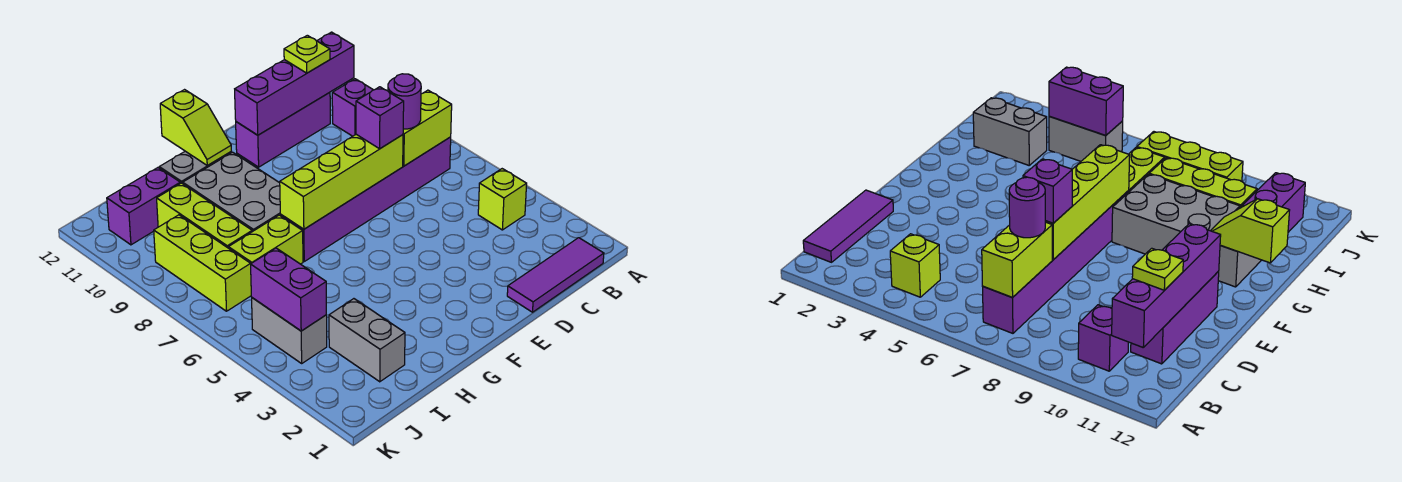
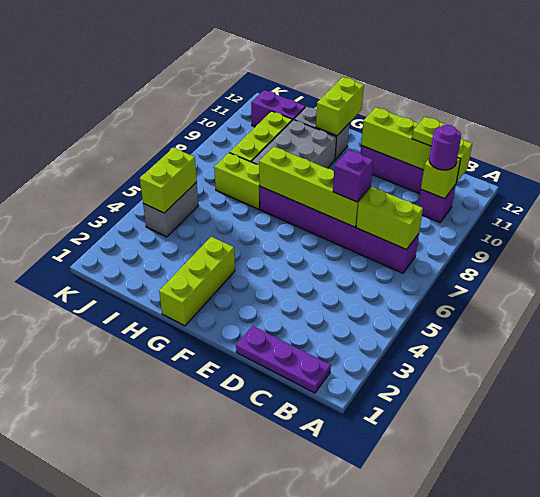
purple 1x3 tile [507,238,604,312] -> purple 1x3 plate [236,326,331,393]
lime 1x1 brick [478,169,527,230] -> lime 1x1 brick moved to [421,158,461,199]
purple 1x4 brick [235,32,354,135] -> lime 1x4 brick [361,107,472,183]
purple 1x1 round brick [388,74,421,129] -> purple 1x1 round brick moved to [429,125,461,170]
lime 1x2 slope [160,90,231,166] -> lime 1x2 brick [316,77,364,136]
grey 1x2 brick [329,299,405,382] -> none
purple 1x2 brick [251,248,326,331] -> lime 1x2 brick [140,148,197,213]
lime 1x3 brick [154,215,251,311] -> lime 1x3 brick moved to [159,237,235,326]

